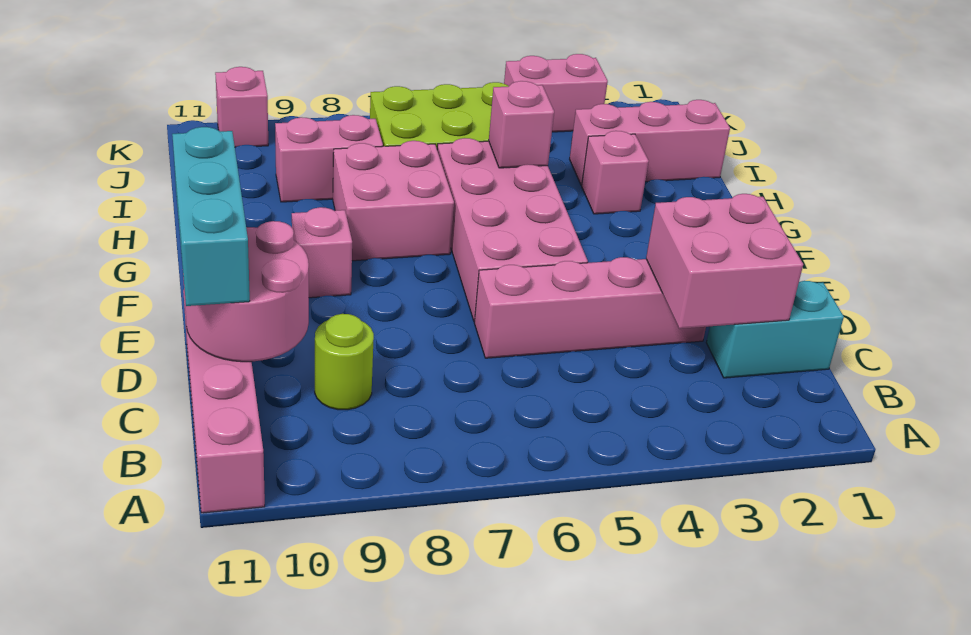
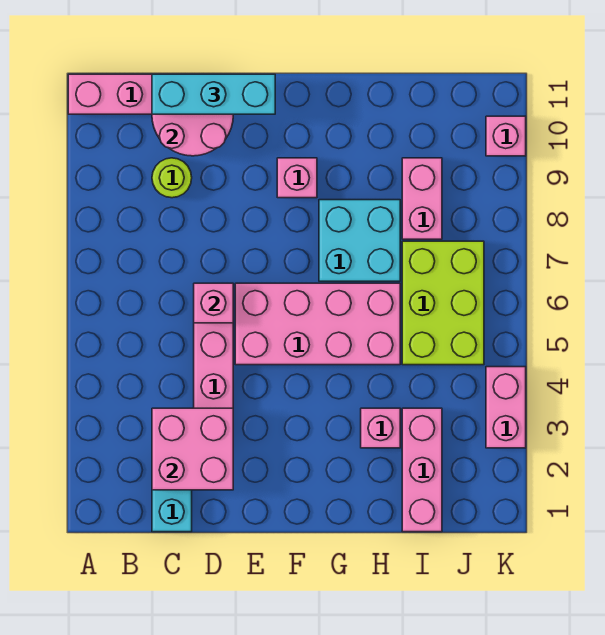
pink 2x2 brick [333,141,454,261] -> cyan 2x2 brick [319,200,400,281]
pink 1x1 brick [489,81,554,168] -> pink 1x1 brick moved to [194,283,233,323]

